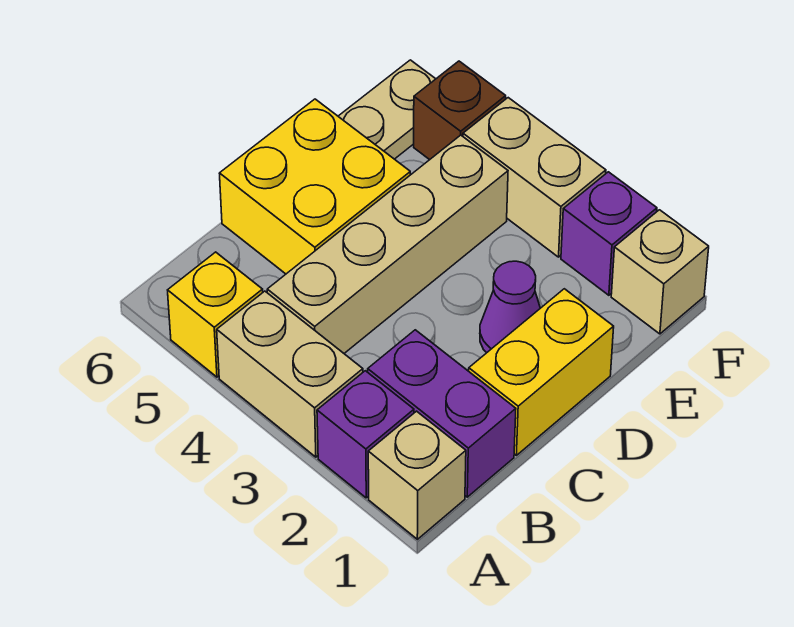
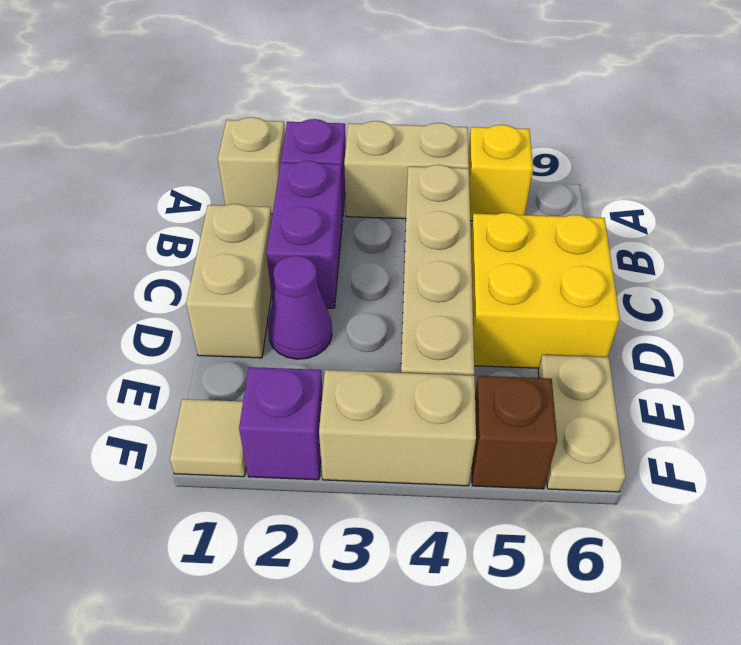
purple 1x2 brick [368,330,516,497] -> purple 1x2 brick turned to [266,161,343,308]
yellow 1x2 brick [469,289,614,455] -> tan 1x2 brick [186,204,272,358]
tan 1x1 brick [611,210,709,334] -> tan 1x1 tile [170,399,246,477]

